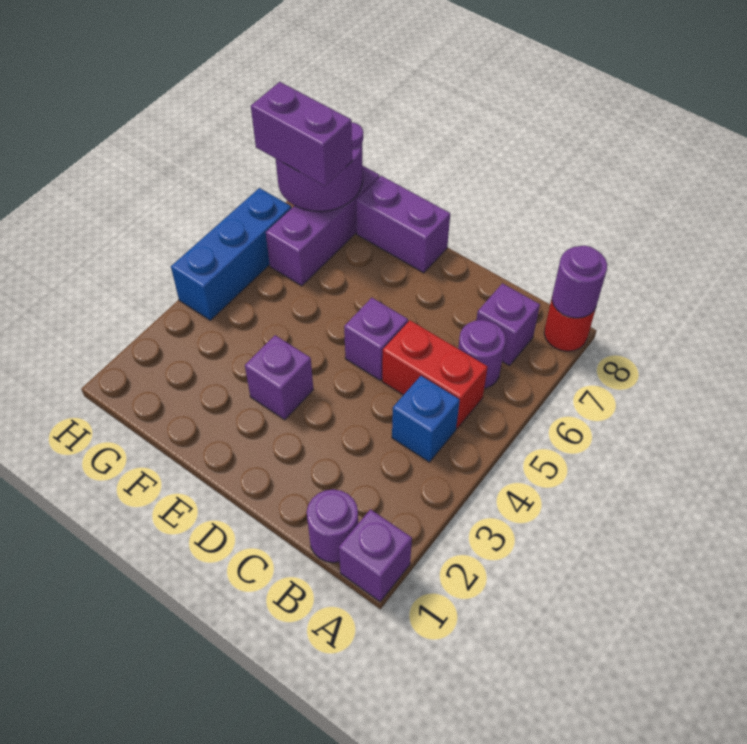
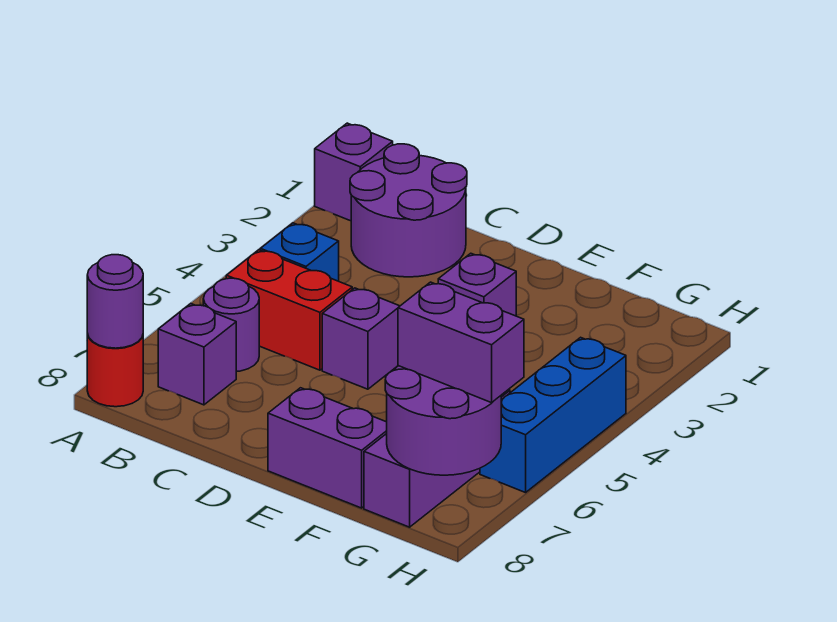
purple 1x1 round brick [307,489,358,563] -> purple 2x2 round brick [350,144,467,277]

